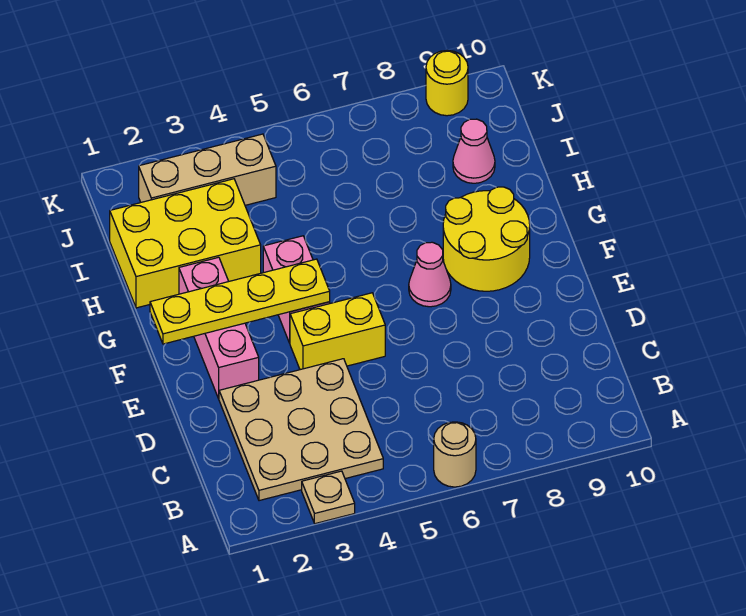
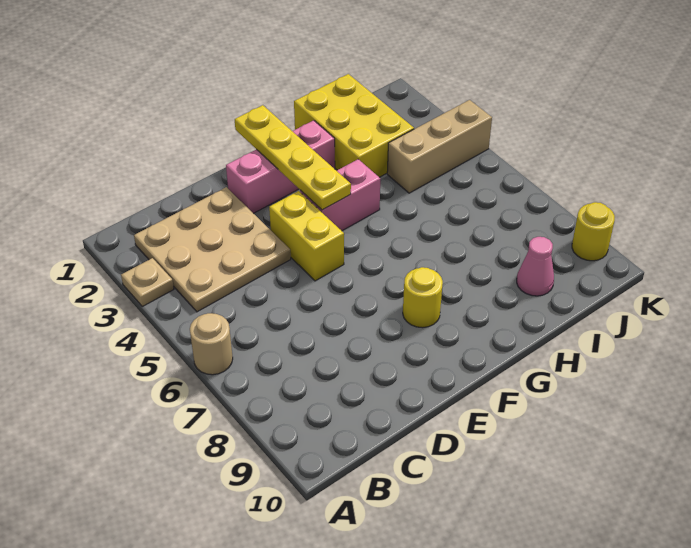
pink 1x1 cone [409,242,451,307] -> none
yellow 2x2 round brick [443,187,530,291] -> yellow 1x1 round brick [403,267,443,328]
tan 1x3 brick [139,134,276,205] -> tan 1x3 brick turned to [387,100,492,193]

